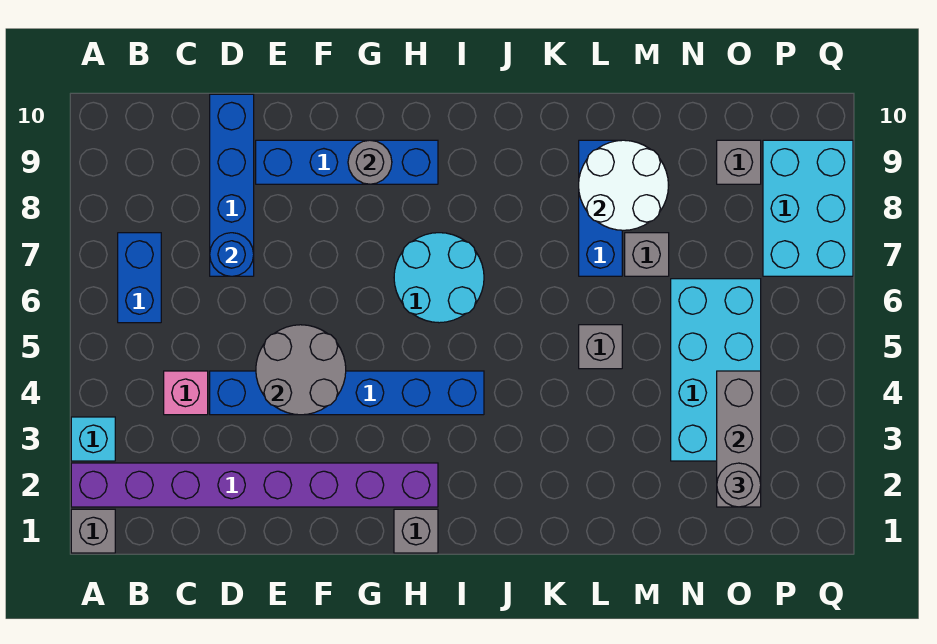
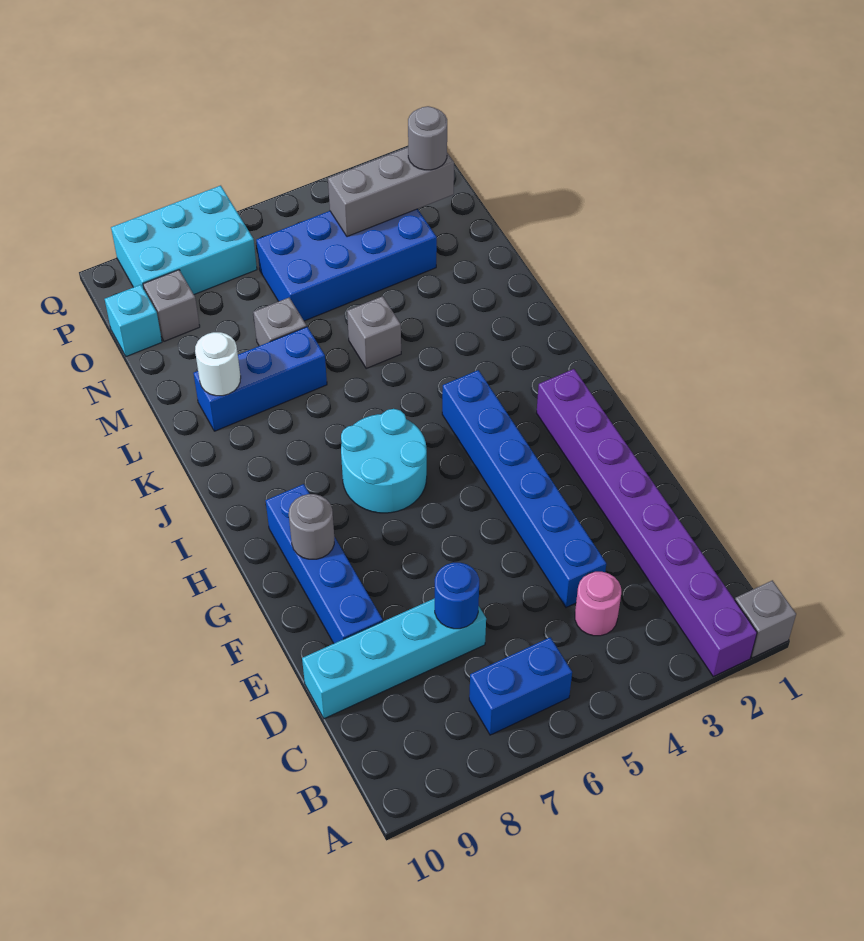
cyan 1x1 brick [71,417,115,461] -> cyan 1x1 brick moved to [105,285,162,357]
pink 1x1 brick [164,371,208,415] -> pink 1x1 round brick [575,572,621,636]
blue 1x4 brick [210,94,254,276] -> cyan 1x4 brick [302,598,486,719]
grey 2x2 round brick [256,325,346,415] -> none
grey 1x1 brick [394,509,438,553] -> none
white 2x2 round brick [579,140,669,230] -> white 1x1 round brick [195,332,241,396]
cyan 2x4 brick [671,279,761,461] -> blue 2x4 brick [256,209,437,321]

